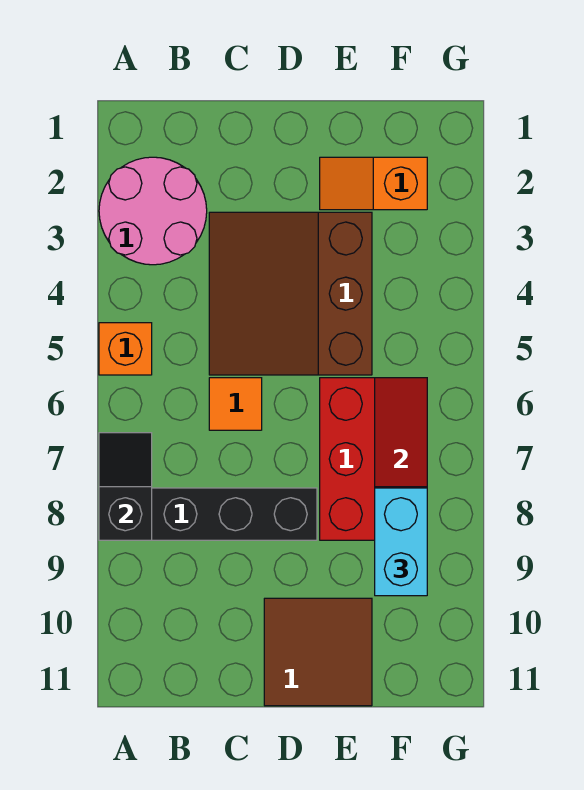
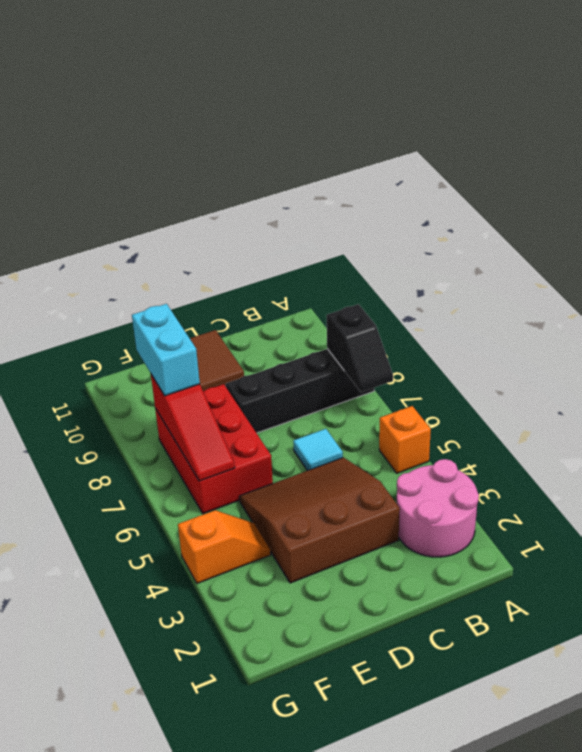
brown 3x3 slope [209,212,372,375] -> brown 3x3 slope turned to [239,458,400,583]
orange 1x1 tile [209,378,262,430] -> cyan 1x1 tile [293,429,343,471]
orange 1x2 slope [320,157,427,210] -> orange 1x2 slope moved to [178,510,271,583]

